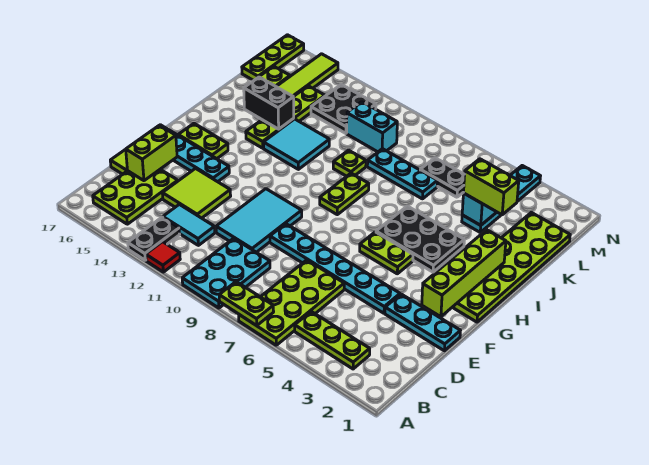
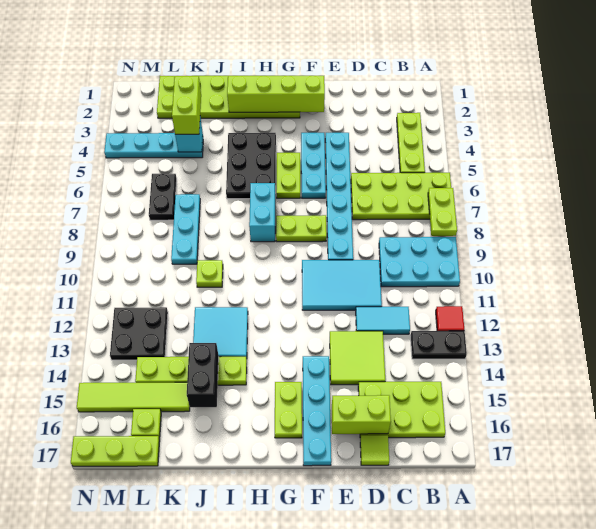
cyan 1x2 tile [163,204,215,245] -> cyan 1x2 tile turned to [356,307,410,334]
cyan 1x3 plate [385,294,460,351] -> cyan 1x3 plate moved to [301,133,326,198]
lime 1x2 plate [320,173,369,215] -> lime 1x2 plate moved to [276,215,327,242]
cyan 1x2 brick [347,102,397,152] -> cyan 1x2 brick moved to [249,183,275,242]

